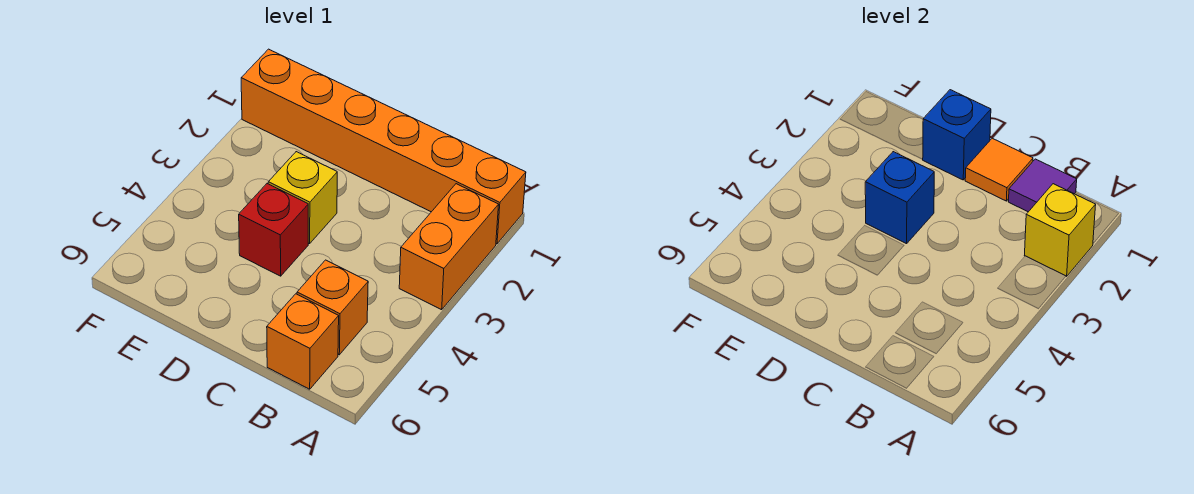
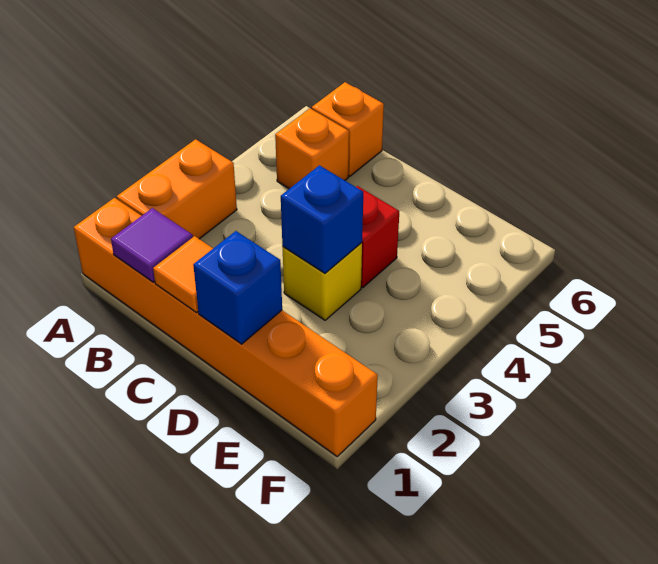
yellow 1x1 brick [1024,184,1096,276] -> none

